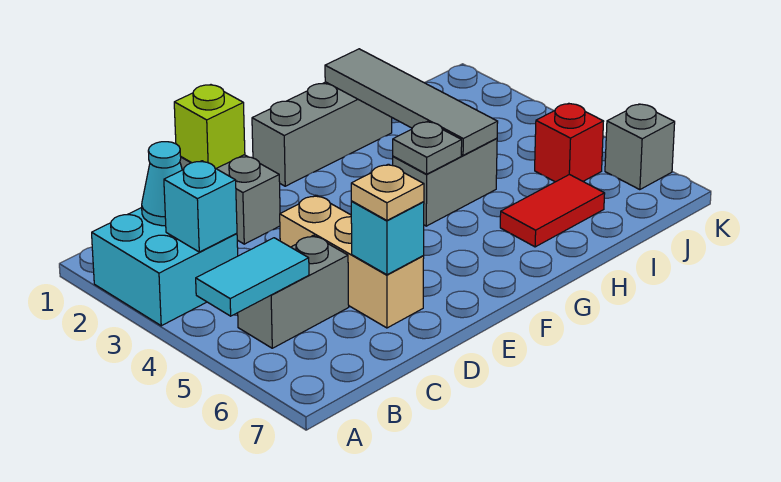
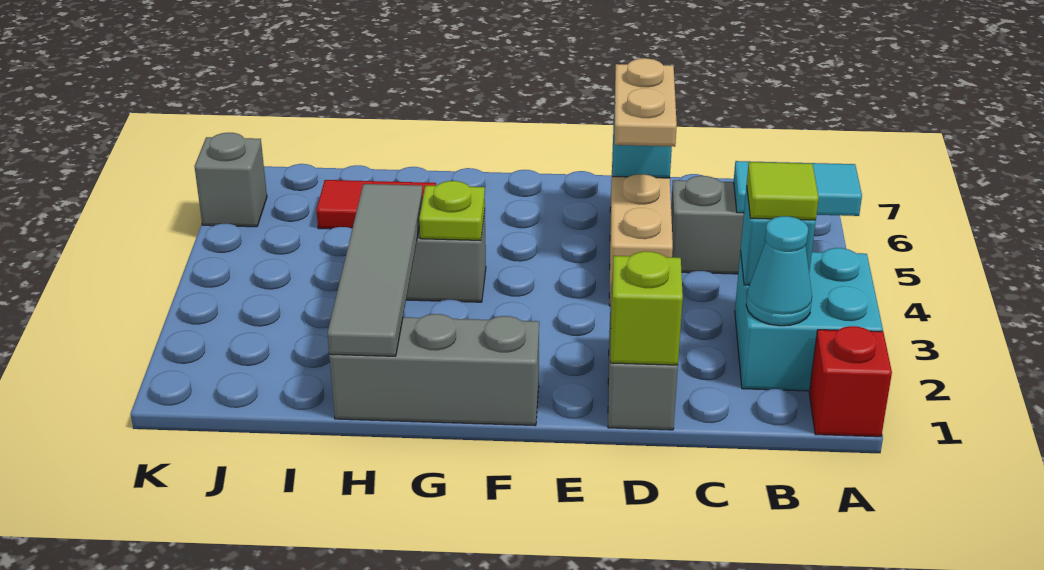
none -> lime 1x1 tile [747,162,819,220]
tan 1x1 plate [351,164,424,220] -> tan 1x2 plate [614,58,677,147]
grey 1x1 plate [393,122,462,174] -> lime 1x1 plate [419,181,485,240]
red 1x1 brick [535,103,604,182] -> red 1x1 brick moved to [809,326,892,437]

